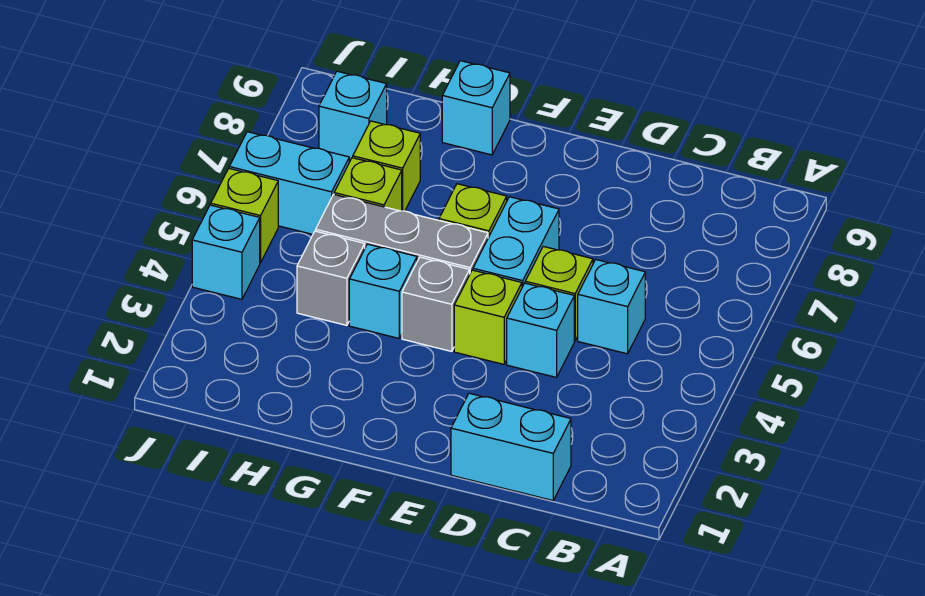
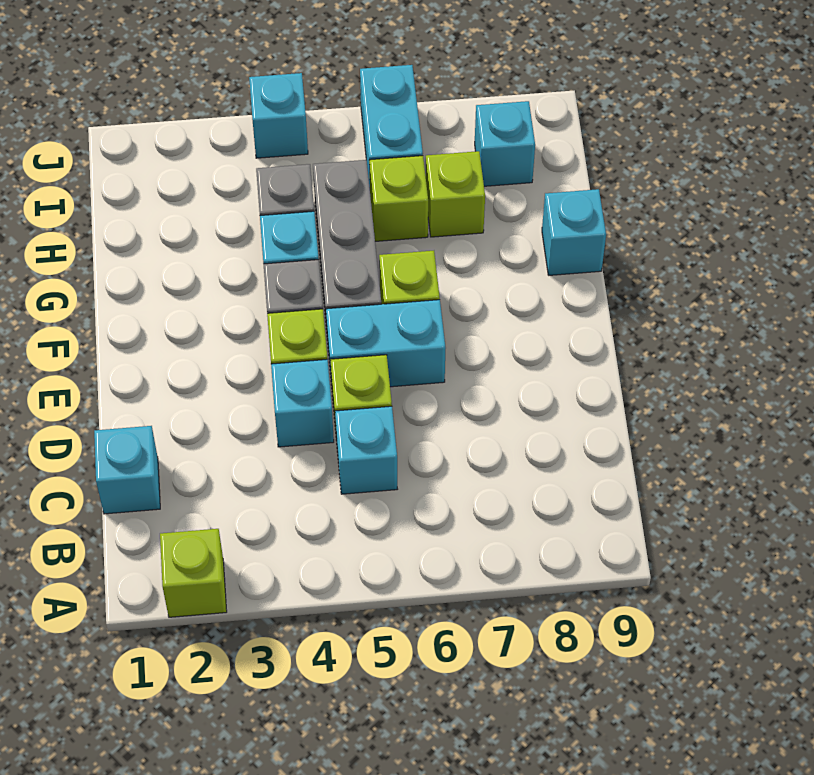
cyan 1x2 brick [451,393,571,501] -> cyan 1x1 brick [94,426,160,514]
lime 1x1 brick [211,169,278,263] -> lime 1x1 brick moved to [160,529,227,617]

